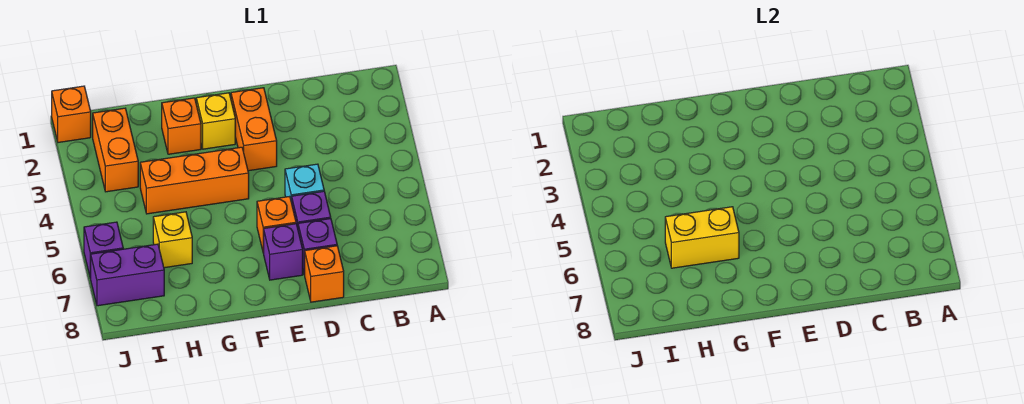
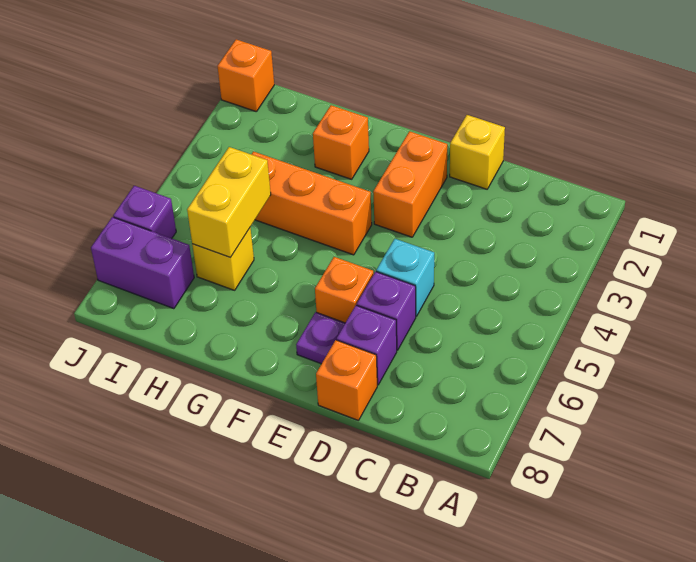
purple 1x1 brick [264,224,303,280] -> purple 1x1 plate [296,312,345,364]
yellow 1x1 brick [196,93,235,149] -> yellow 1x1 brick moved to [450,115,505,189]
yellow 1x2 brick [665,207,739,268] -> yellow 1x2 brick turned to [187,147,271,257]
orange 1x2 brick [93,108,138,192] -> none

